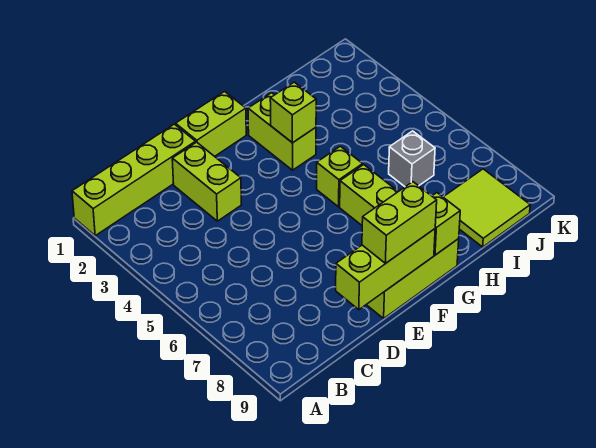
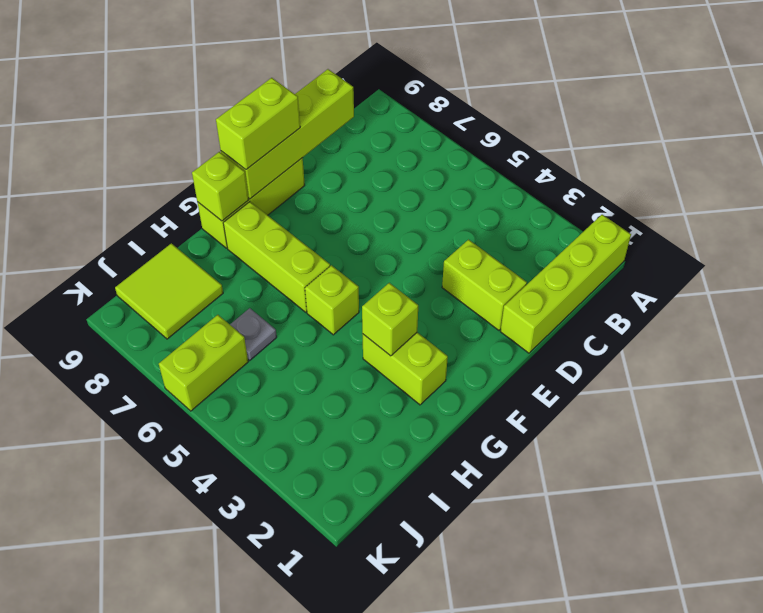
lime 1x3 brick [336,229,435,310] -> lime 1x4 brick [221,69,354,199]
lime 1x2 brick [176,91,246,156] -> lime 1x2 brick moved to [159,315,248,411]
grey 1x1 brick [389,131,435,187] -> grey 1x1 plate [230,308,277,360]

